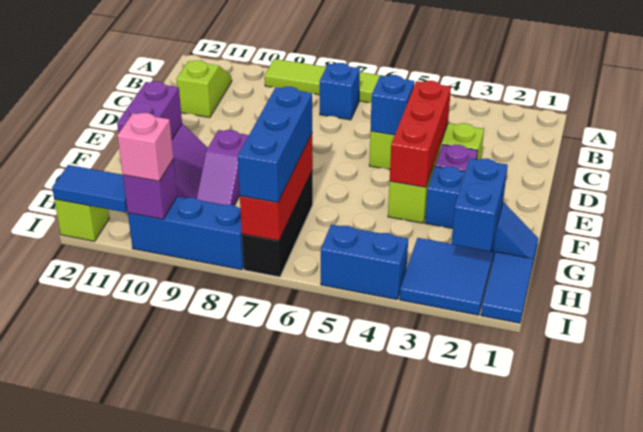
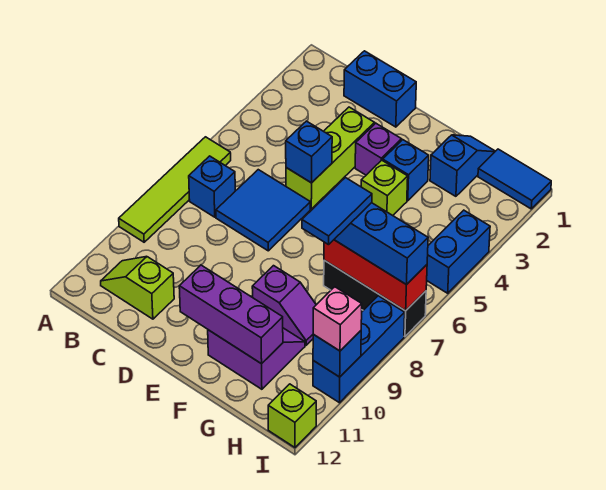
red 1x3 brick [390,81,451,187] -> none
purple 1x2 brick [117,81,182,139] -> purple 1x3 brick [179,265,283,364]
blue 1x2 brick [451,158,508,251] -> blue 1x2 brick moved to [344,51,416,127]
blue 2x2 tile [400,238,494,315] -> blue 2x2 tile moved to [216,170,310,251]
purple 1x1 brick [123,159,177,219] -> blue 1x1 brick [313,331,361,377]
blue 1x2 tile [52,165,127,212] -> blue 1x2 tile moved to [302,178,372,245]

